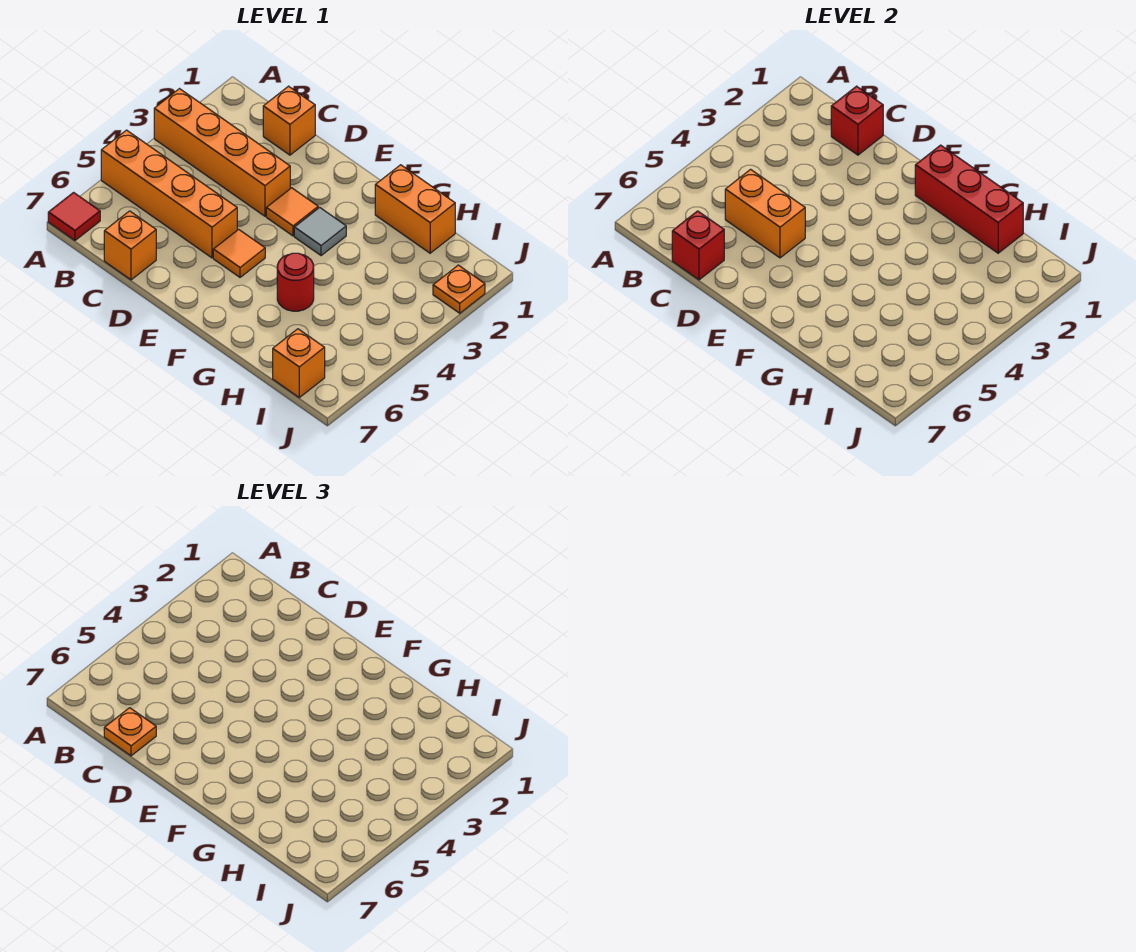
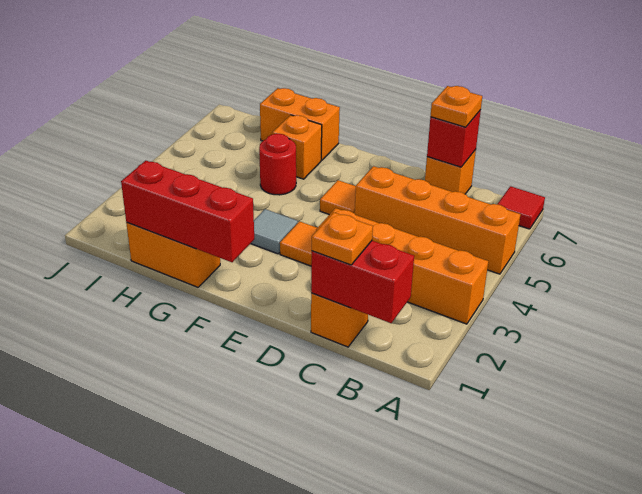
red 1x1 brick [831,86,883,155] -> red 1x2 brick [311,241,414,323]
orange 1x2 brick [725,169,805,258] -> orange 1x2 brick moved to [260,88,340,160]
orange 1x1 brick [273,329,325,397] -> orange 1x1 brick moved to [272,115,322,179]
orange 1x1 plate [433,265,485,313] -> orange 1x1 plate moved to [312,212,373,265]

